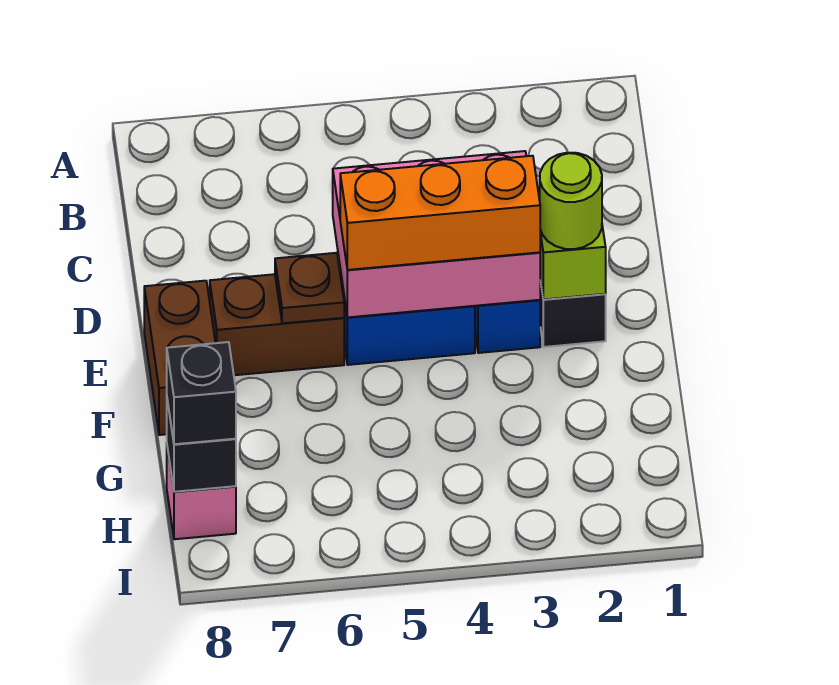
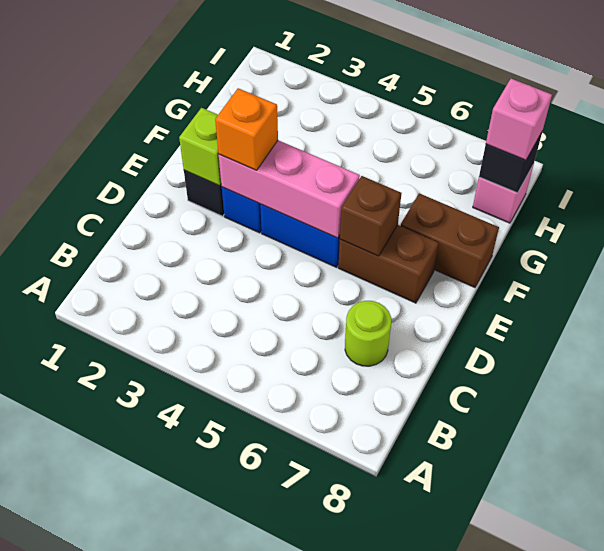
pink 2x3 brick [333,151,540,317] -> pink 1x3 brick [219,140,360,238]
lime 1x1 round brick [539,153,602,249] -> lime 1x1 round brick moved to [345,301,391,366]
orange 1x3 brick [340,156,540,270] -> orange 1x1 brick [215,88,278,170]
brown 1x1 plate [275,253,344,323] -> brown 1x1 brick [340,176,402,256]
brown 1x2 brick [144,281,215,435] -> brown 1x2 brick turned to [401,193,499,287]
black 1x1 brick [167,342,236,444] -> pink 1x1 brick [486,79,552,160]

